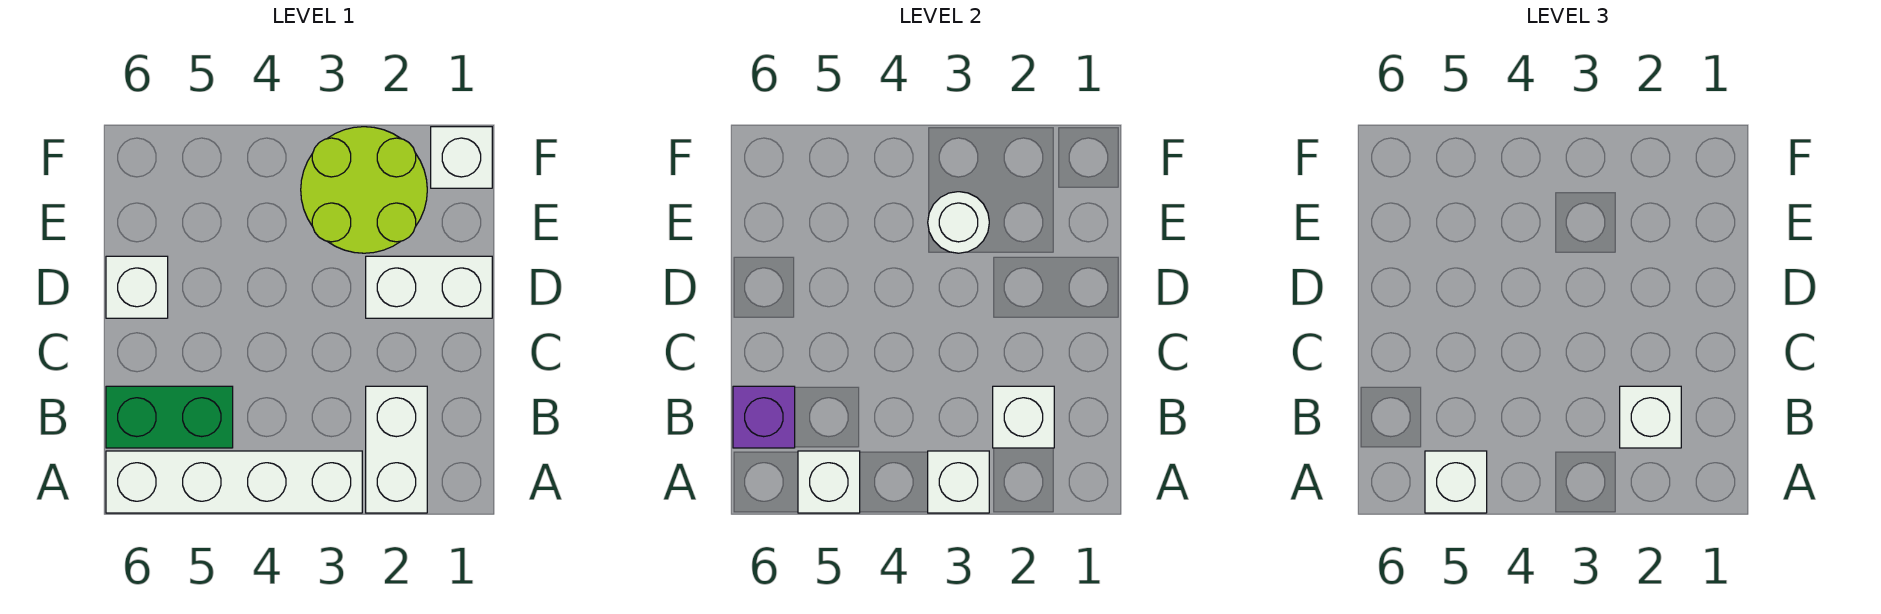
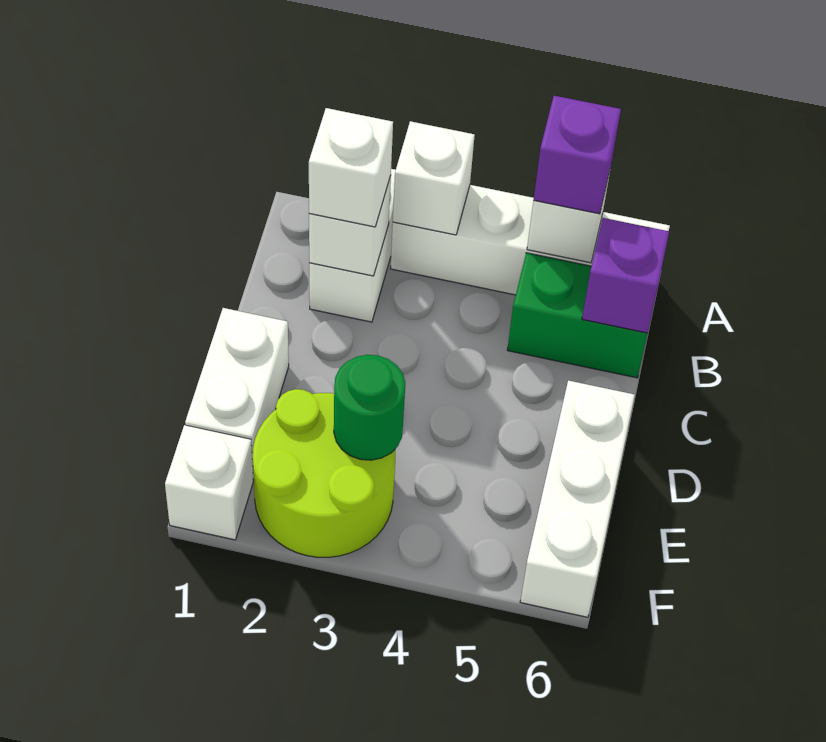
white 1x1 brick [1425,451,1487,513] -> purple 1x1 brick [534,96,621,214]
white 1x2 brick [366,256,492,318] -> white 1x2 brick turned to [185,308,289,479]
white 1x1 brick [106,256,168,318] -> white 1x3 brick [520,381,635,617]
white 1x1 round brick [928,192,989,253] -> green 1x1 round brick [334,355,405,460]

